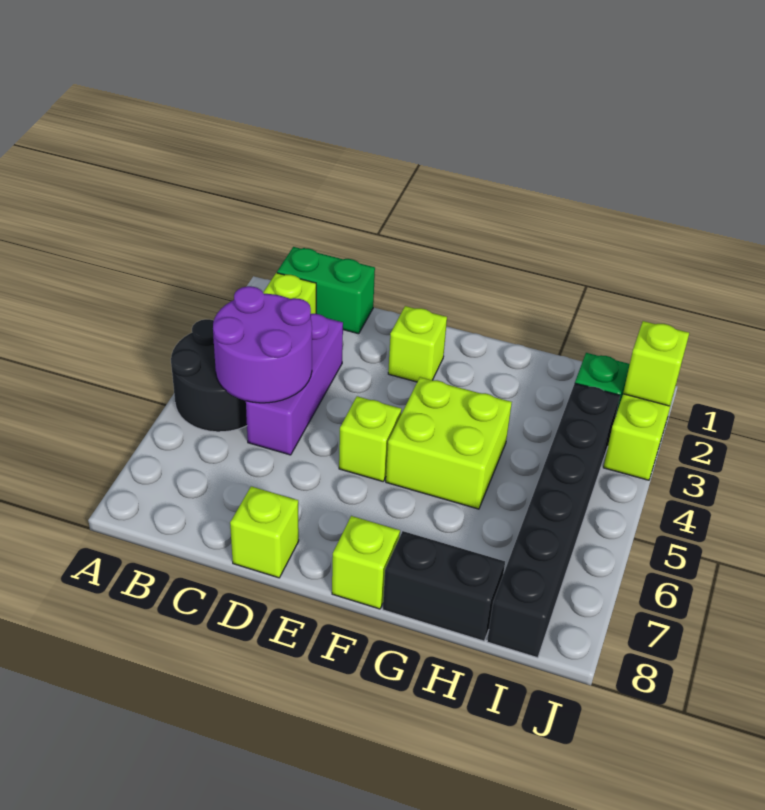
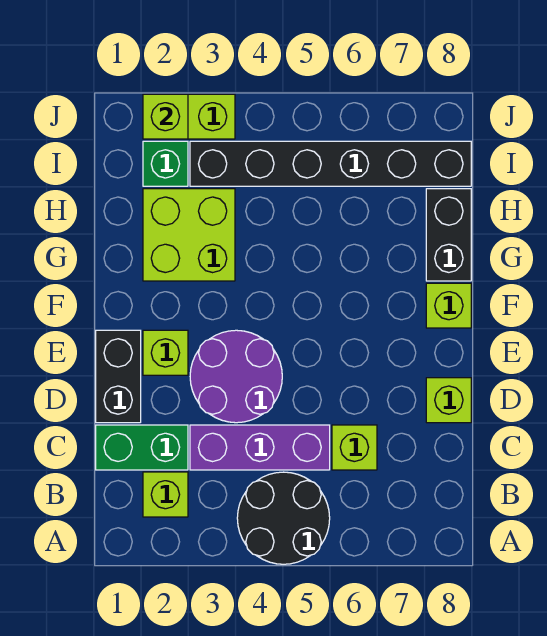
green 1x2 brick [277,247,375,334] -> green 1x2 brick turned to [96,425,188,470]
purple 2x2 round brick [213,286,312,403] -> purple 2x2 round brick moved to [190,330,282,423]
none -> black 1x2 brick [96,330,141,423]
lime 1x1 brick [339,396,402,481] -> lime 1x1 brick moved to [332,425,377,470]
lime 2x2 brick [386,377,512,509] -> lime 2x2 brick moved to [143,189,235,281]

